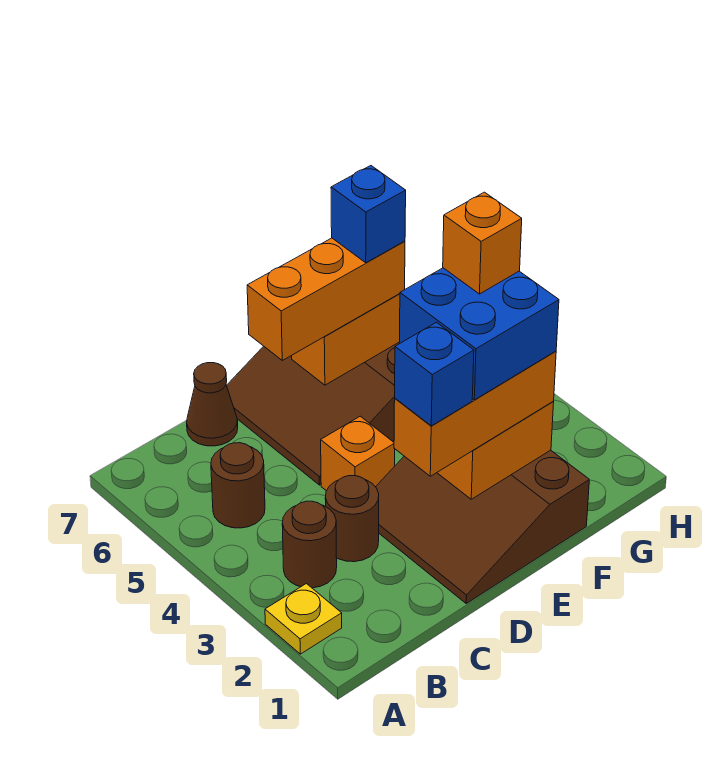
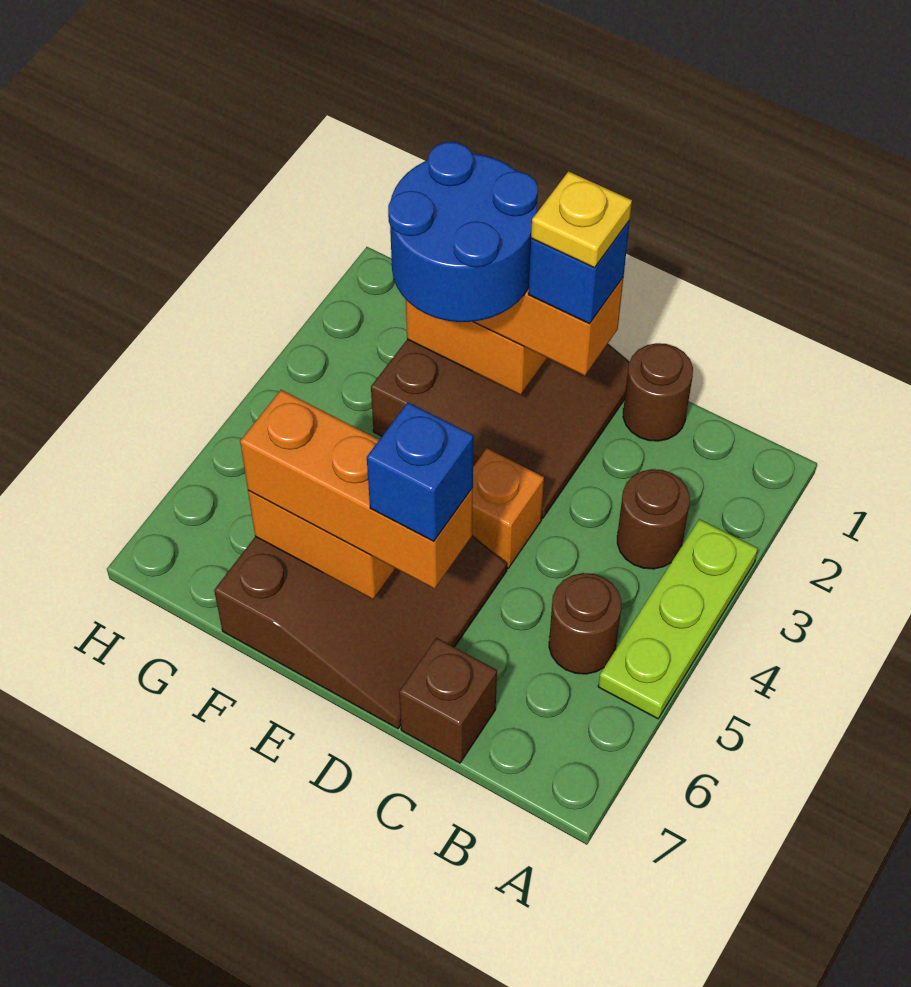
yellow 1x1 plate [265,584,342,654] -> yellow 1x1 plate moved to [531,171,632,268]
none -> lime 1x3 plate [598,519,758,719]
brown 1x1 round brick [325,476,379,562] -> brown 1x1 round brick moved to [623,343,693,441]
brown 1x1 cone [187,363,238,446] -> brown 1x1 brick [399,638,497,763]
blue 2x2 brick [399,268,559,400] -> blue 2x2 round brick [388,142,538,322]
orange 1x1 brick [443,192,522,294] -> none
blue 1x1 brick [331,166,406,263] -> blue 1x1 brick moved to [367,402,474,541]

